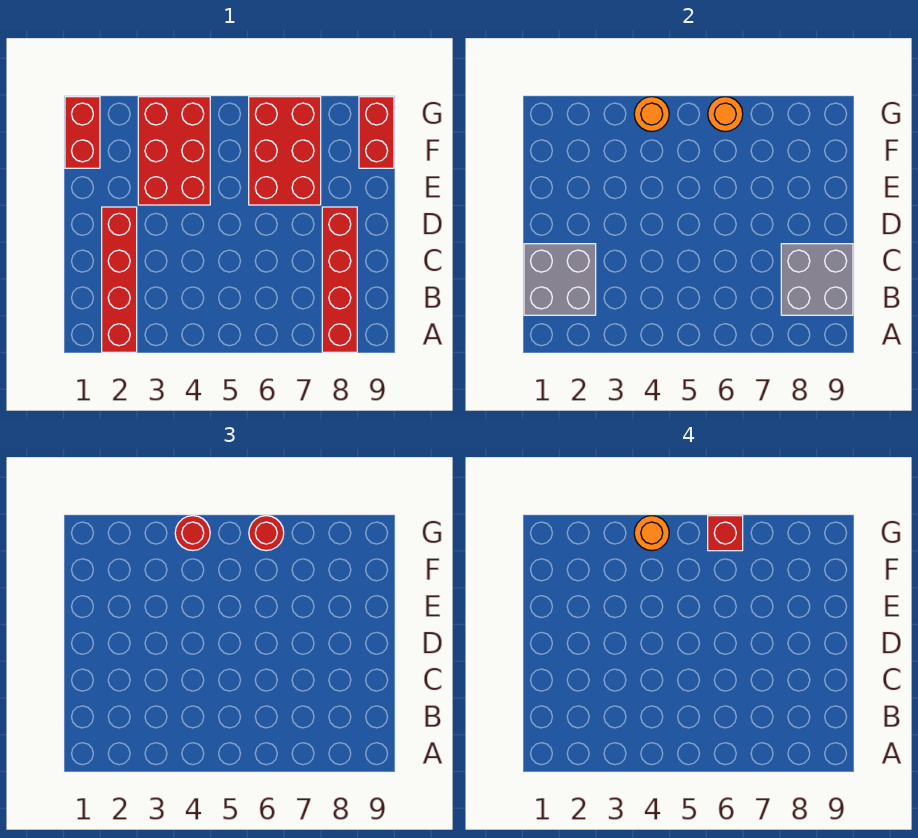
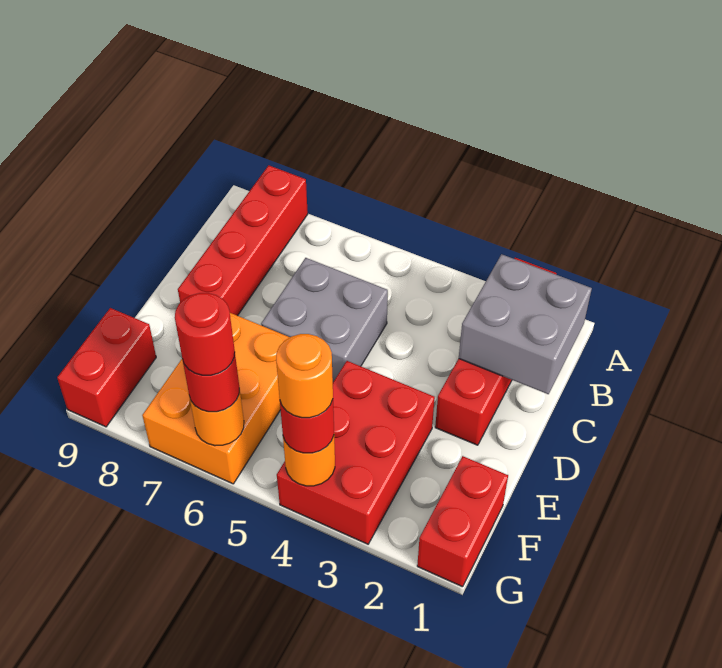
grey 2x2 brick [781,244,853,315] -> grey 2x2 brick moved to [261,258,388,382]
red 2x3 brick [249,97,321,205] -> orange 2x3 brick [142,313,290,484]
red 1x1 brick [708,516,743,551] -> red 1x1 round brick [175,293,235,375]

